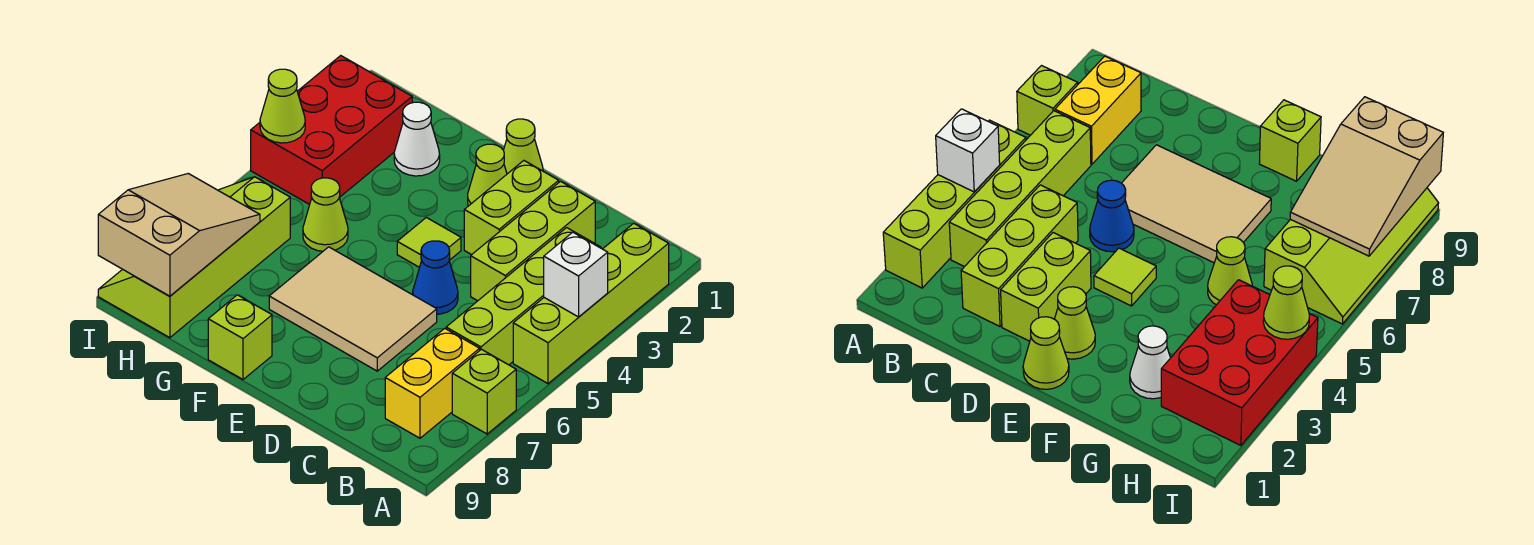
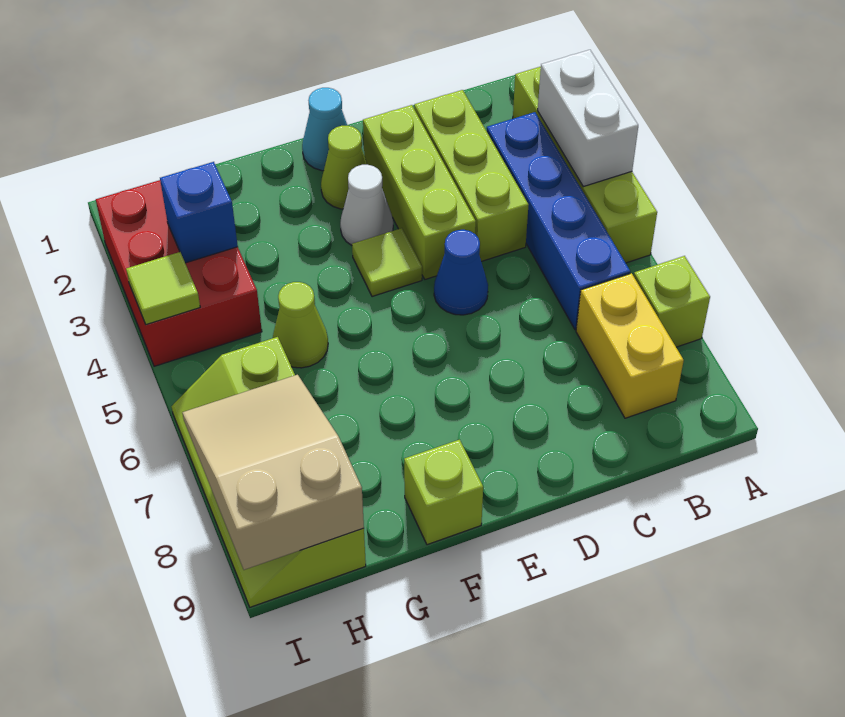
white 1x1 brick [544,232,608,317] -> white 1x2 brick [538,50,638,187]
lime 1x4 brick [446,228,601,365] -> blue 1x4 brick [487,112,630,330]
lime 1x2 brick [464,161,559,255] -> lime 1x3 brick [363,105,476,279]
tan 2x3 tile [269,247,437,371] -> none
lime 1x1 cone [504,119,543,174] -> cyan 1x1 cone [302,88,347,171]
white 1x1 cone [394,102,440,176] -> white 1x1 cone moved to [340,165,393,245]
none -> blue 1x1 brick [160,162,238,263]
lime 1x1 cone [260,69,305,143] -> lime 1x1 tile [126,252,200,325]

